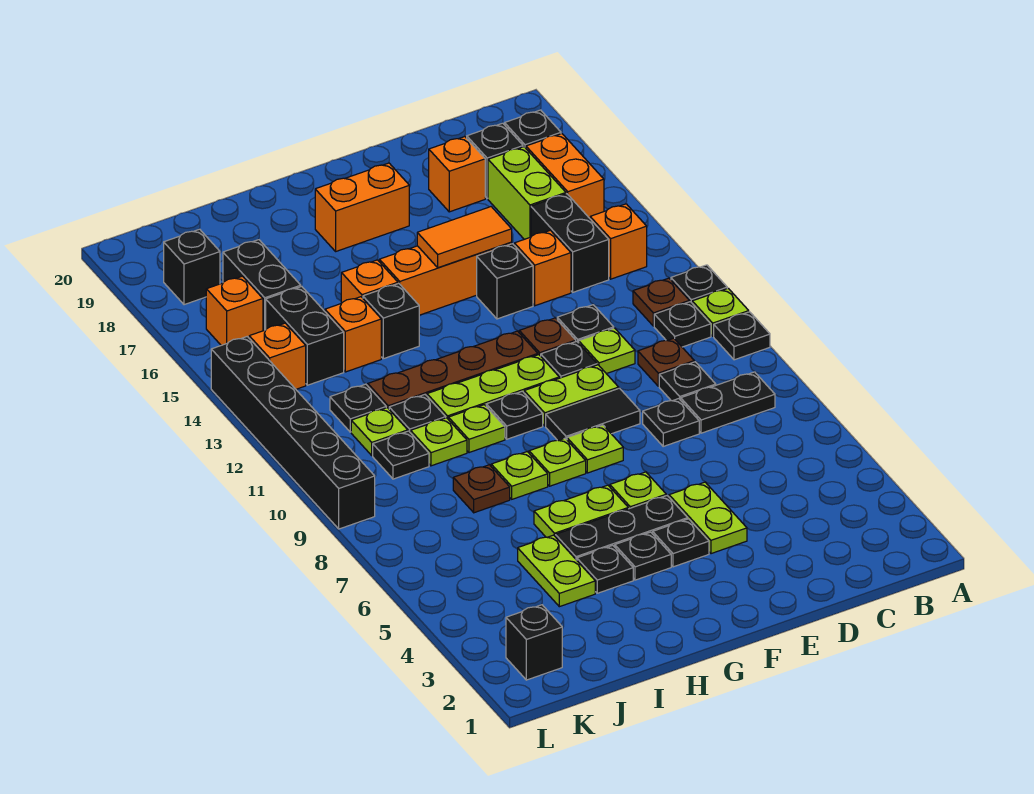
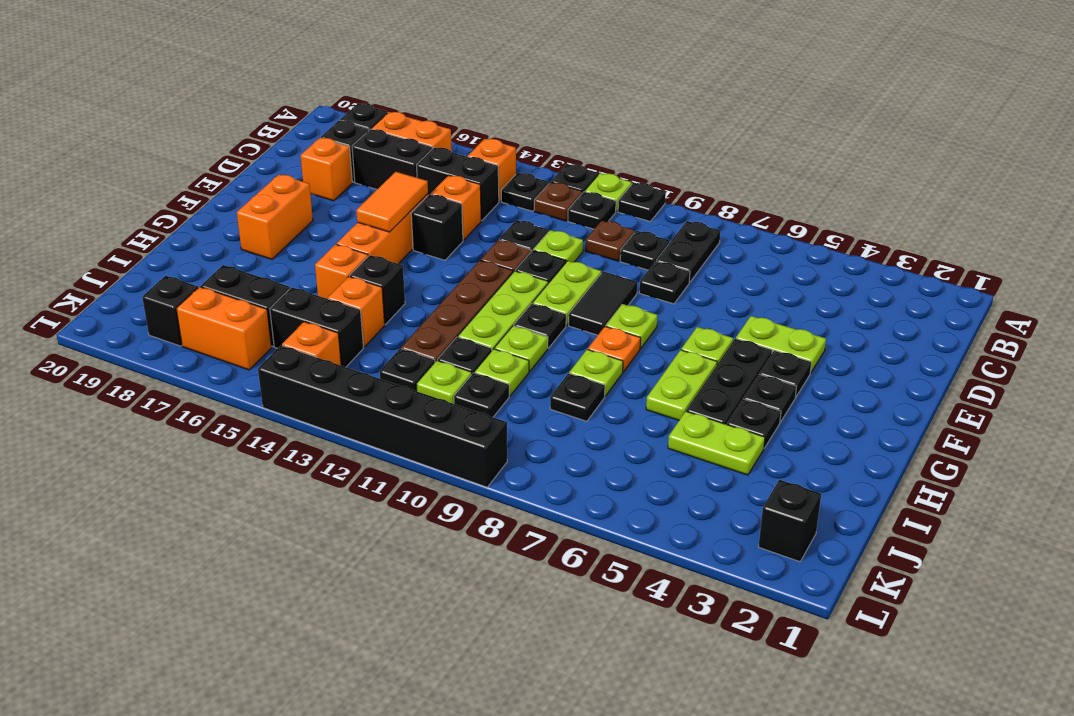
none -> black 1x1 plate [501,173,549,211]
lime 1x2 brick [488,147,566,239] -> black 1x2 brick [352,129,433,189]
lime 1x1 plate [529,438,586,486] -> orange 1x1 plate [588,326,641,372]
brown 1x1 plate [453,465,510,513] -> black 1x1 plate [550,373,605,421]
orange 1x1 brick [206,276,263,345] -> orange 1x2 brick [176,287,271,370]

